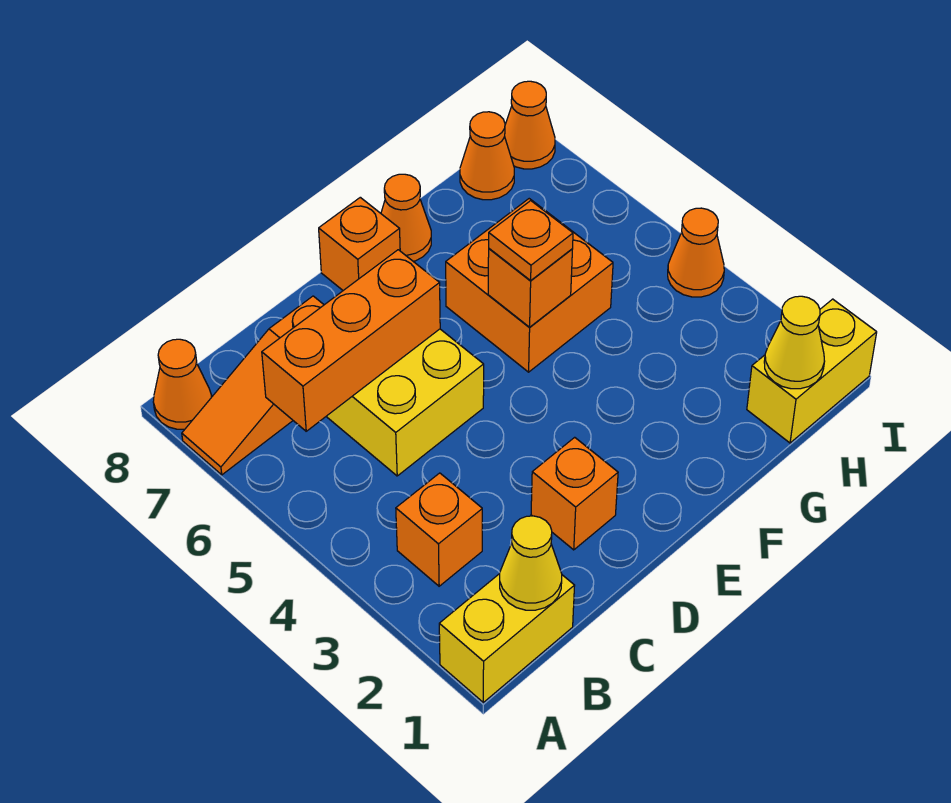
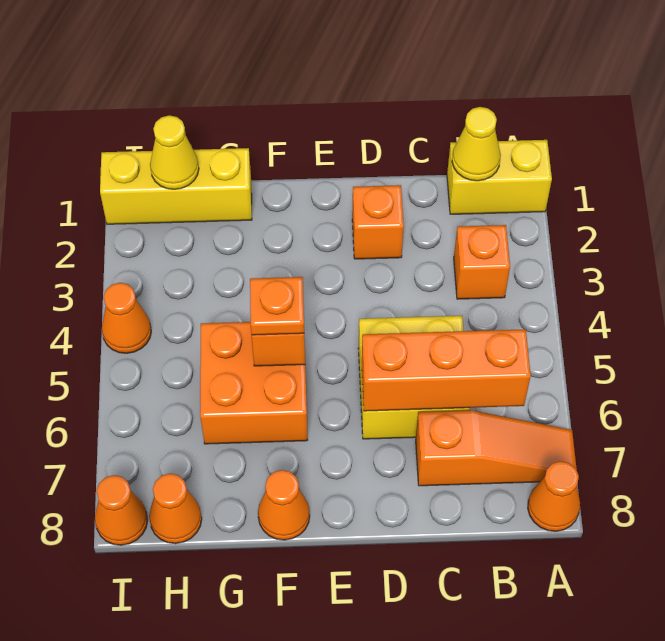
orange 1x1 brick [319,197,400,290] -> none
yellow 1x2 brick [747,299,877,443] -> yellow 1x3 brick [100,148,252,224]

